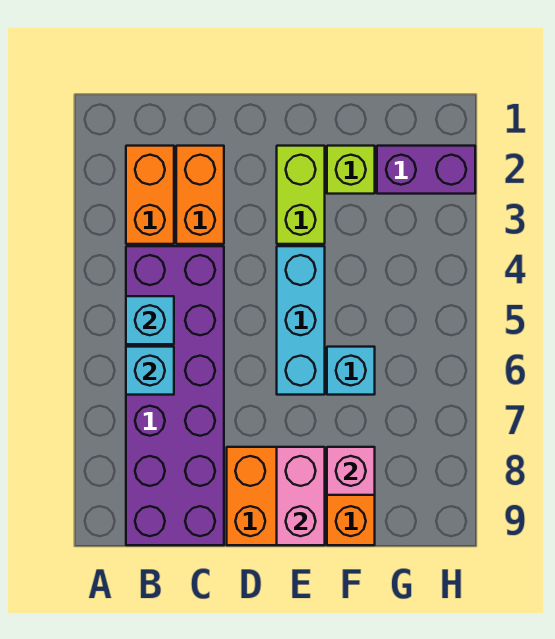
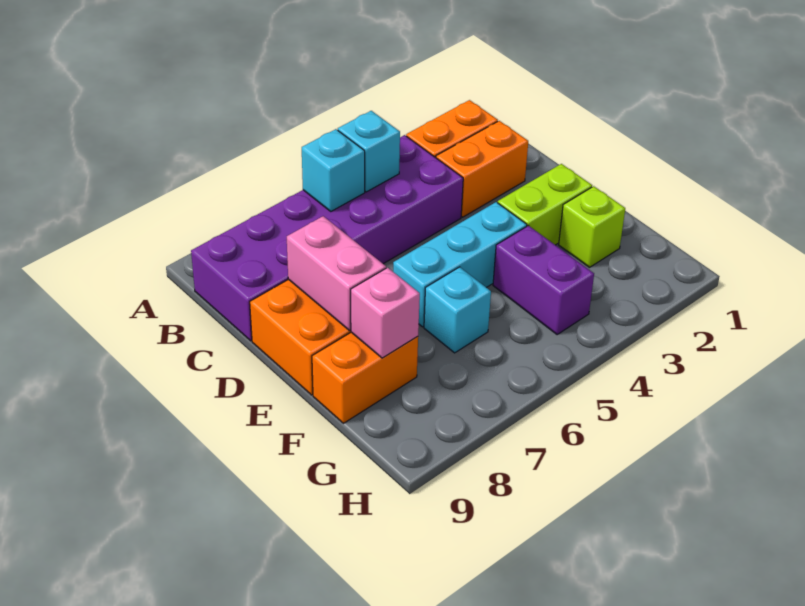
pink 1x2 brick [277,447,325,545] -> pink 1x2 brick turned to [287,216,386,331]
purple 1x2 brick [377,146,475,194] -> purple 1x2 brick moved to [493,225,594,335]

